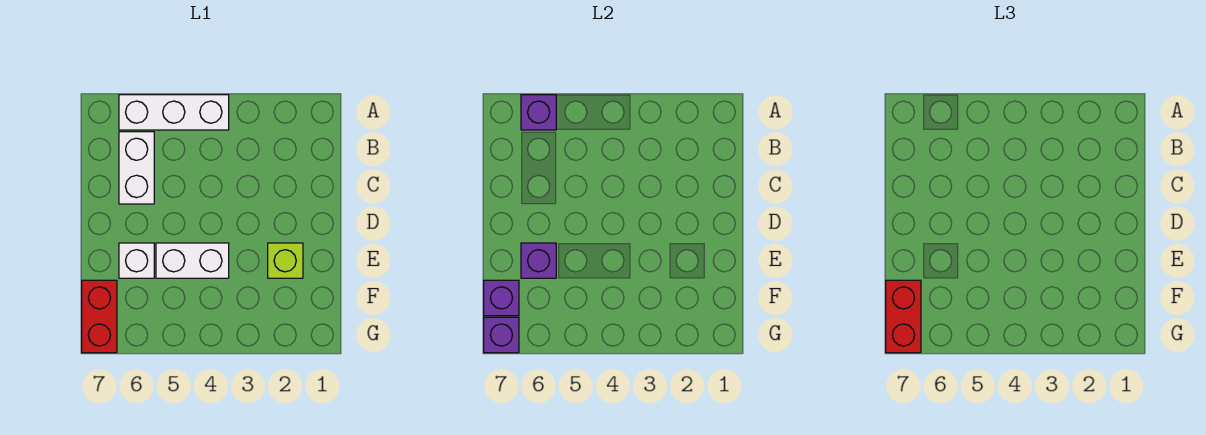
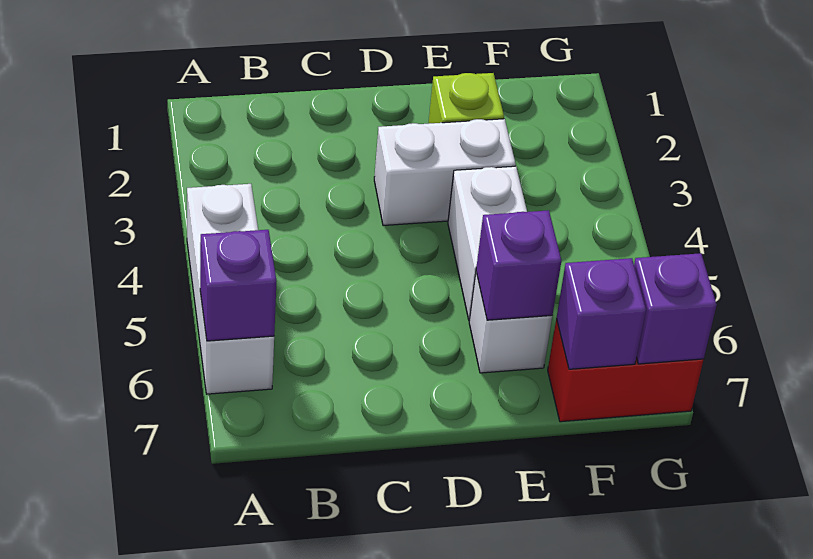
white 1x2 brick [119,132,154,204] -> white 1x2 brick moved to [374,119,516,226]
red 1x2 brick [886,280,921,353] -> none

